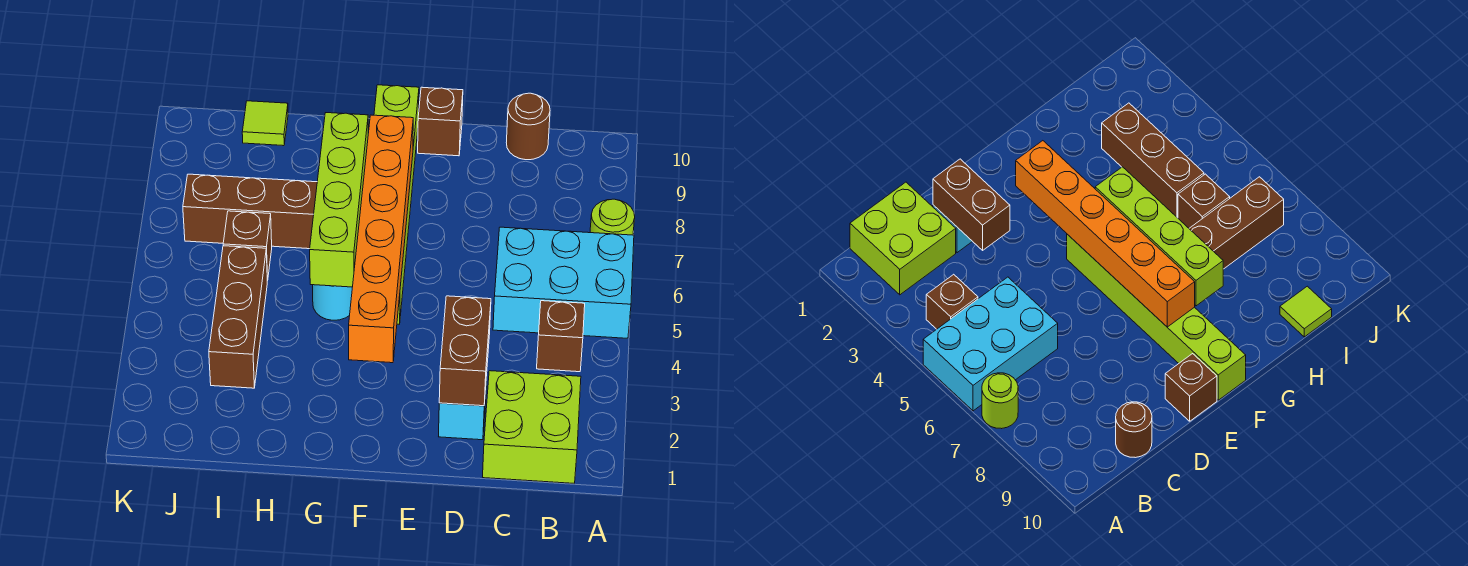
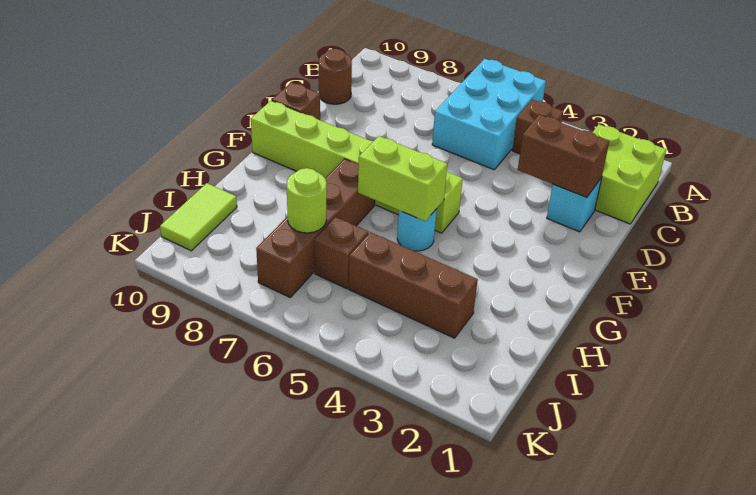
lime 1x1 round brick [590,199,635,235] -> lime 1x1 round brick moved to [287,168,327,233]
orange 1x6 brick [349,115,413,363] -> none
lime 1x4 brick [310,113,368,287] -> lime 1x2 brick [358,136,447,221]
lime 1x1 tile [242,101,288,146] -> lime 1x2 tile [160,183,237,251]

